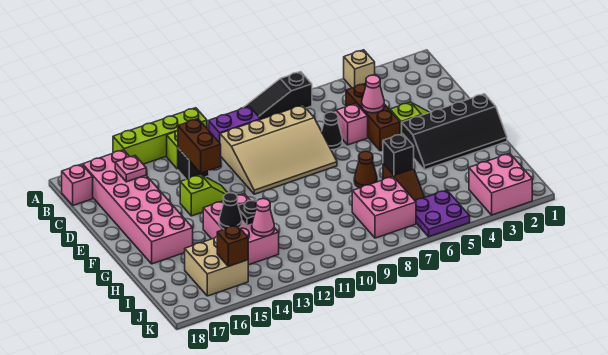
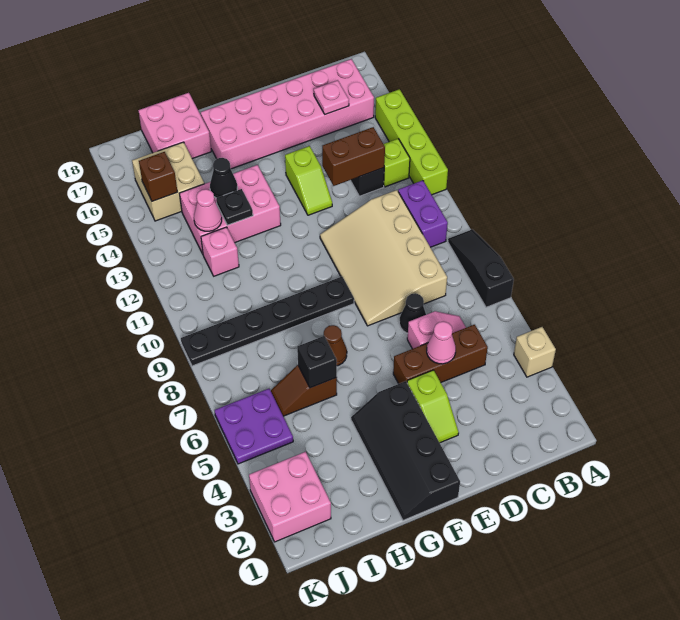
pink 1x1 brick [62,164,93,205] -> pink 1x1 brick moved to [201,227,239,276]
none -> black 1x6 plate [181,277,354,366]
pink 2x2 brick [352,177,416,238] -> pink 2x2 brick moved to [138,93,211,159]

